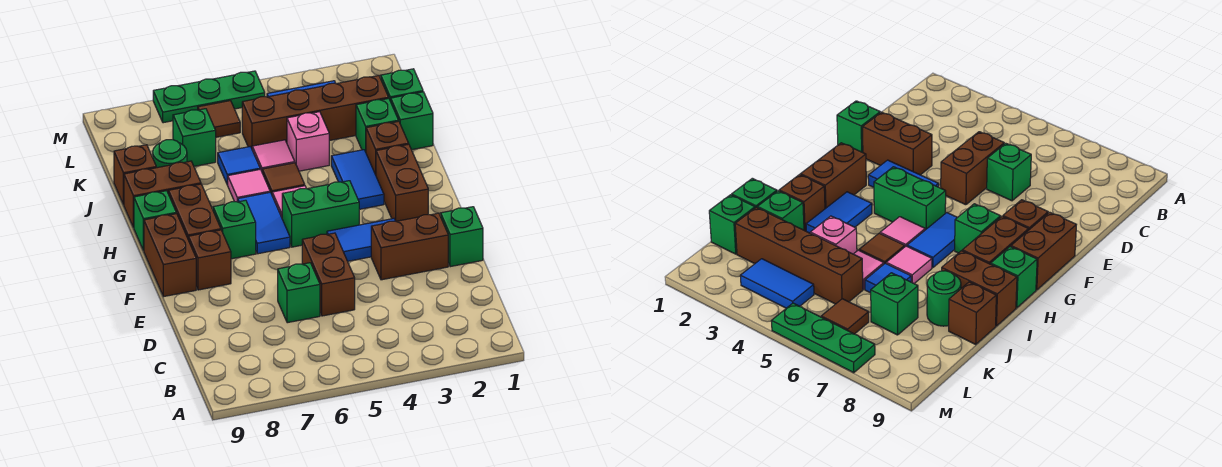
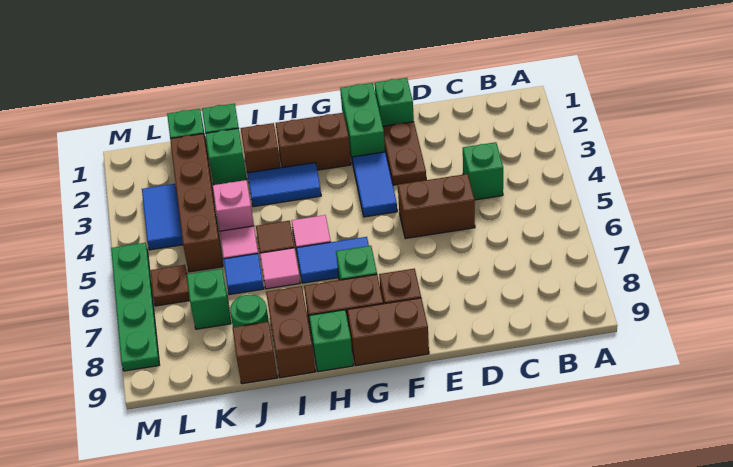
green 1x1 brick [278,263,320,323] -> green 1x1 brick moved to [463,142,503,200]
brown 1x2 brick [371,213,448,280] -> brown 1x2 plate [383,122,426,185]
green 1x2 brick [282,181,359,247] -> green 1x2 brick moved to [340,83,385,163]
brown 1x1 tile [198,101,240,137] -> brown 1x1 plate [150,265,190,306]
green 1x3 plate [153,71,265,123] -> green 1x4 plate [111,243,159,371]

